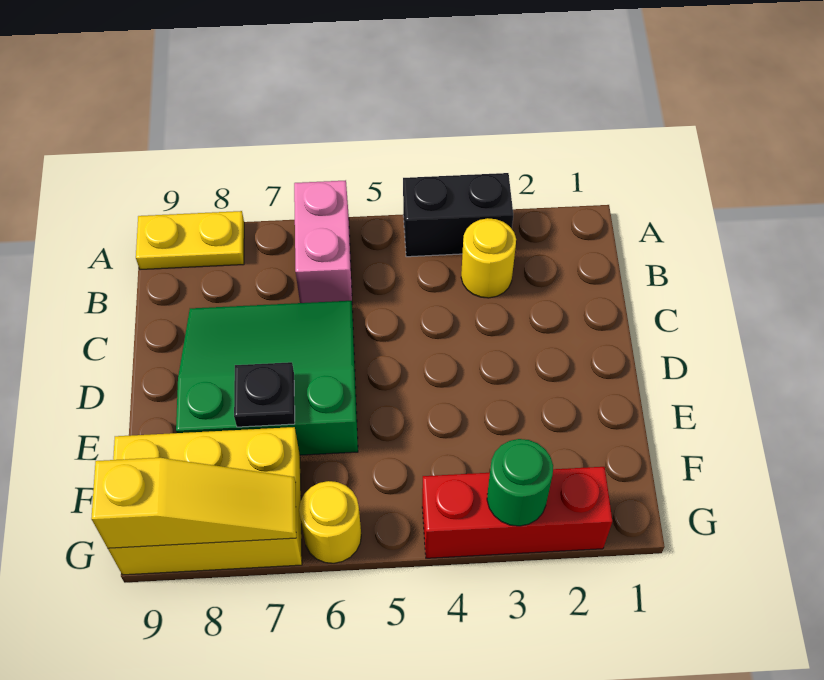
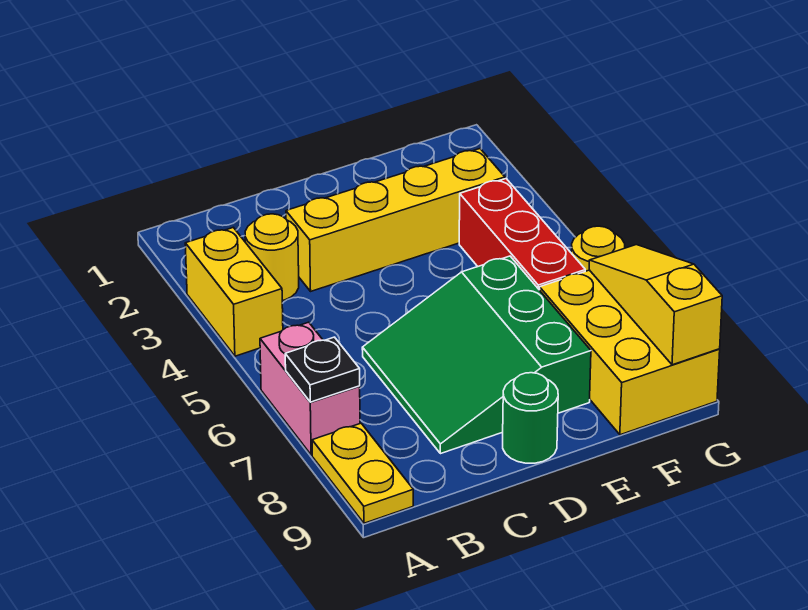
black 1x2 brick [403,173,513,257] -> yellow 1x2 brick [185,228,283,356]
pink 1x2 brick [294,180,352,303] -> pink 1x2 brick turned to [260,322,360,455]
none -> yellow 1x4 brick [286,149,505,291]
black 1x1 plate [234,362,295,427] -> black 1x1 plate moved to [285,337,360,402]
red 1x3 brick [422,467,612,558] -> red 1x3 brick moved to [459,179,585,289]
green 1x1 round brick [487,439,553,526] -> green 1x1 round brick moved to [503,373,558,463]

